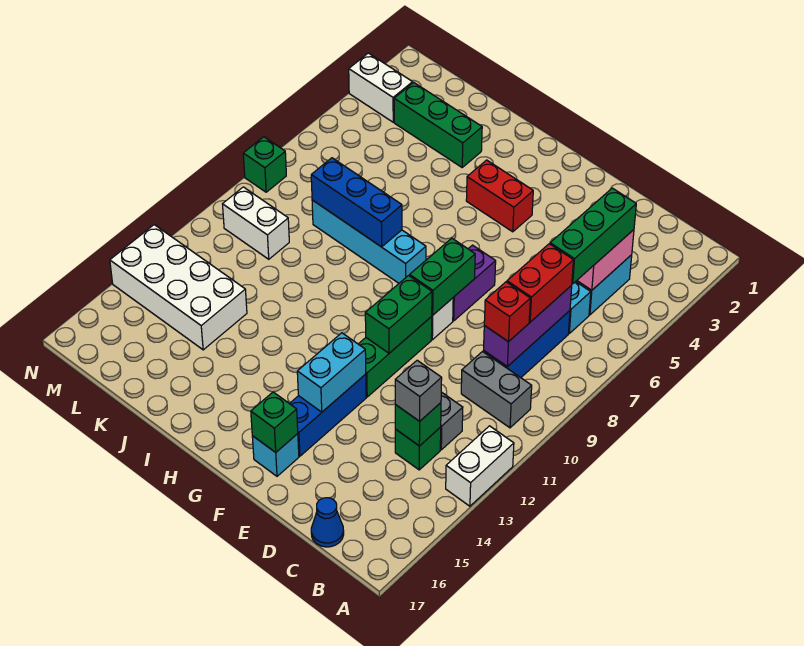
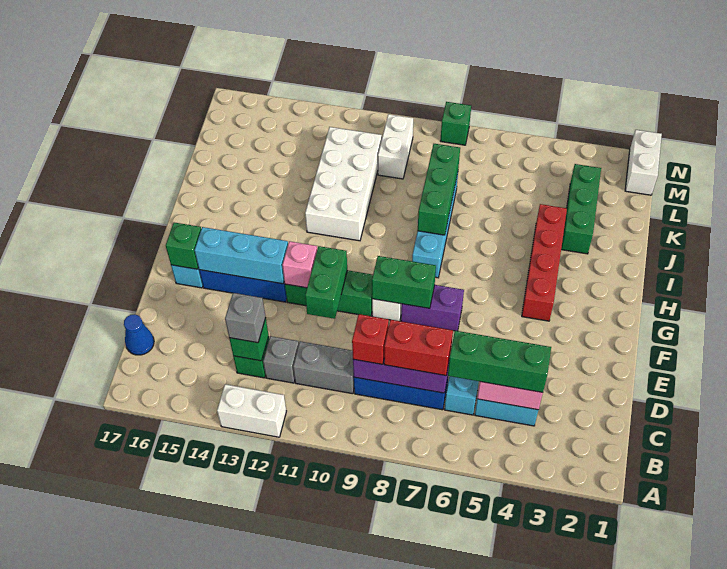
grey 1x2 brick [461,352,532,428] -> grey 1x2 brick turned to [293,341,354,394]
green 1x2 brick [365,276,432,353] -> green 1x2 brick turned to [305,246,347,319]
none -> pink 1x1 brick [282,241,317,288]
cyan 1x2 brick [297,333,366,412] -> cyan 1x3 brick [195,227,288,284]
red 1x2 brick [466,160,533,232] -> red 1x4 brick [522,204,567,321]
blue 1x3 brick [311,158,402,247] -> green 1x3 brick [418,144,460,235]
white 2x4 brick [110,225,247,350] -> white 2x4 brick moved to [305,127,382,241]
white 1x2 brick [349,53,413,122] -> white 1x2 brick moved to [625,130,662,195]

